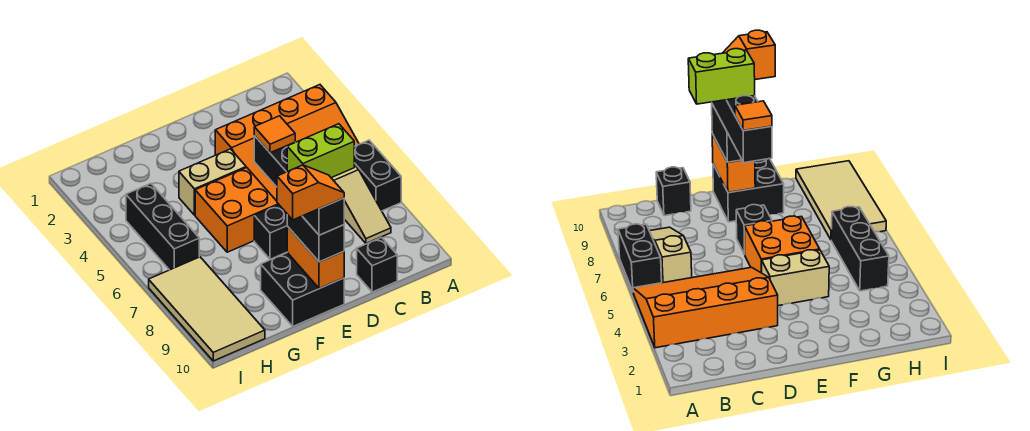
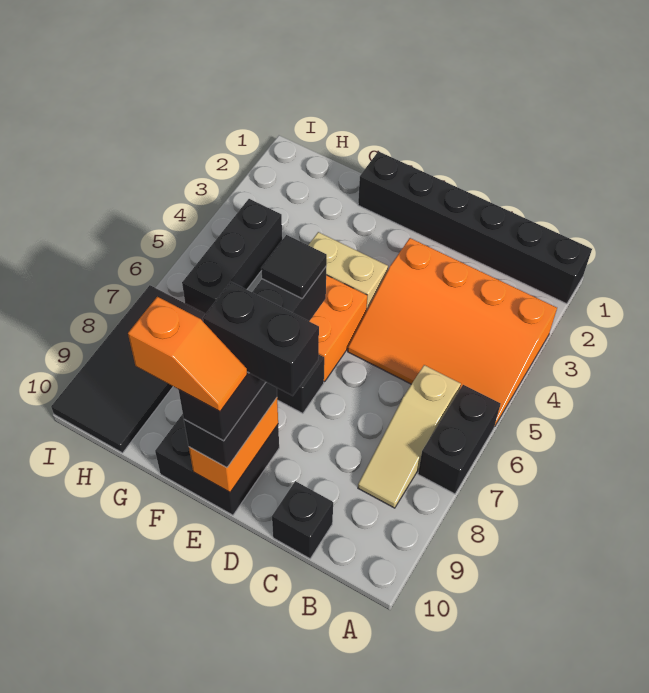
none -> black 1x6 brick [358,151,592,304]
lime 1x2 brick [287,124,354,178] -> black 1x2 brick [203,282,319,396]
orange 1x1 tile [254,116,295,153] -> black 1x1 tile [261,235,327,298]
tan 2x4 tile [149,257,265,361] -> black 2x4 tile [51,285,205,453]

